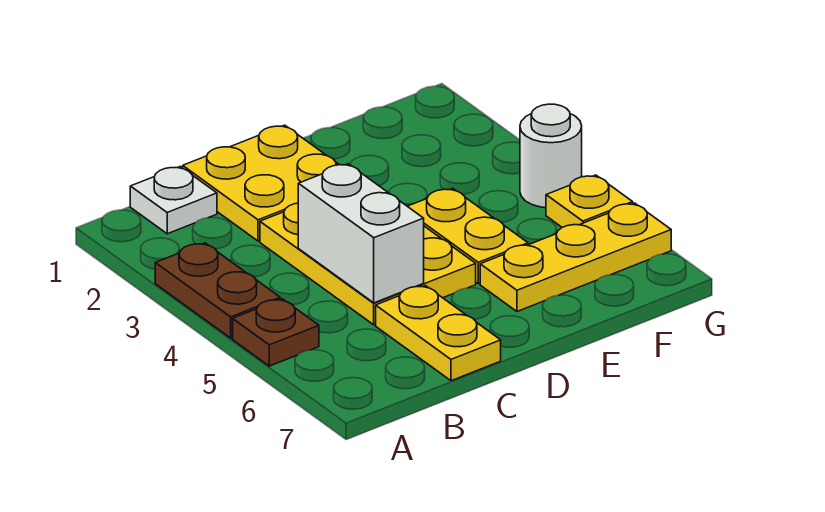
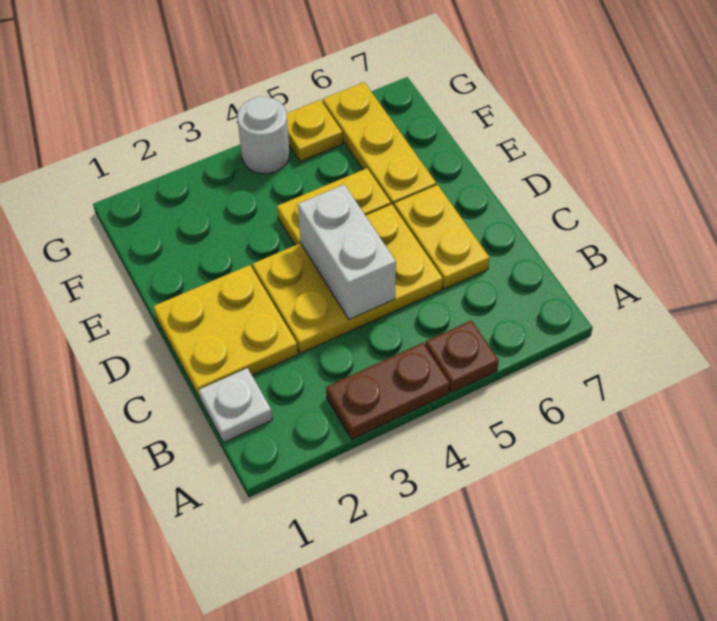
white 1x2 brick [298,164,424,303] -> white 1x2 brick turned to [298,184,396,320]
yellow 1x2 plate [376,286,501,381] -> yellow 1x2 plate turned to [394,185,489,289]

